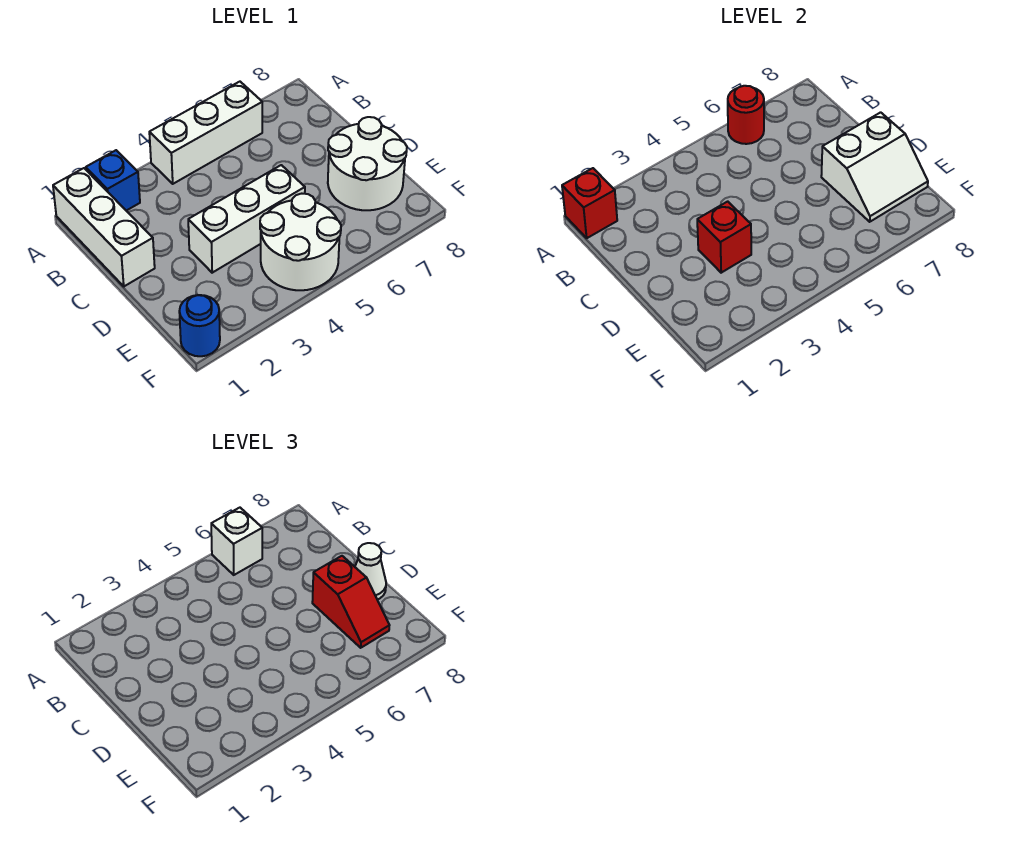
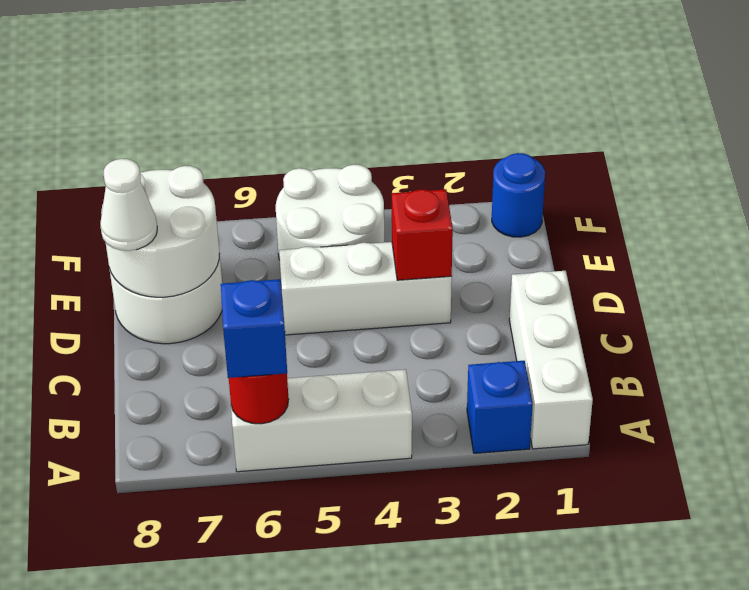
red 1x1 brick [562,168,617,238] -> none
white 1x1 brick [211,508,262,575] -> blue 1x1 brick [221,279,287,378]
white 2x2 slope [821,112,928,222] -> white 2x2 round brick [101,166,220,297]
red 1x2 slope [312,556,389,648] -> none

